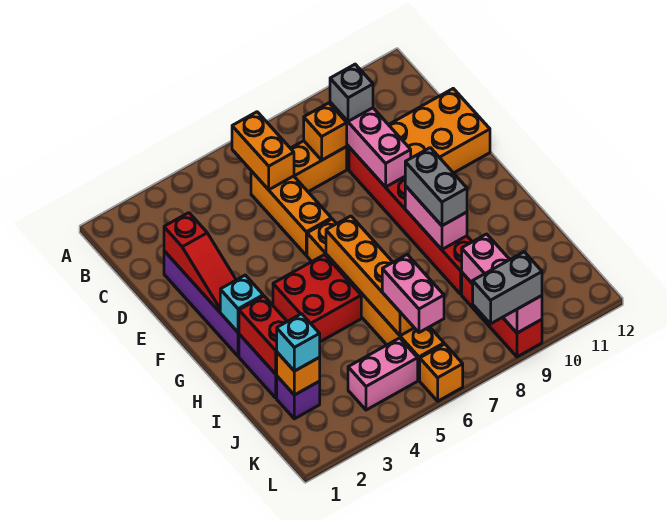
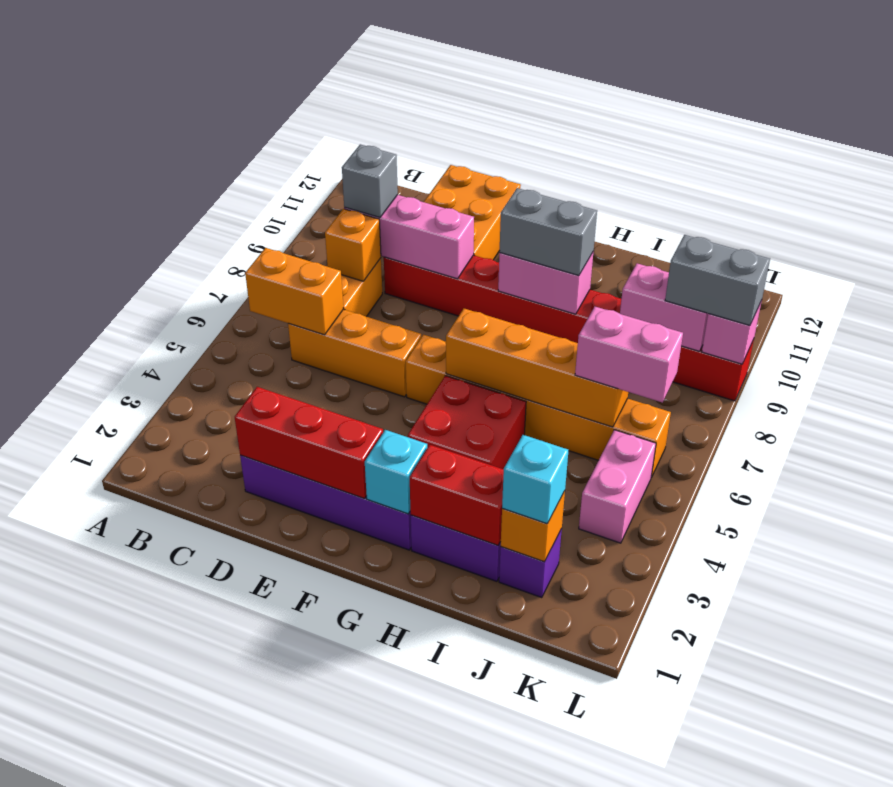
red 1x3 slope [164,213,236,312] -> red 1x3 brick [235,387,383,498]
orange 1x1 brick [420,344,463,401] -> none
grey 1x2 brick [473,252,542,324] -> grey 1x2 brick turned to [665,235,770,325]

